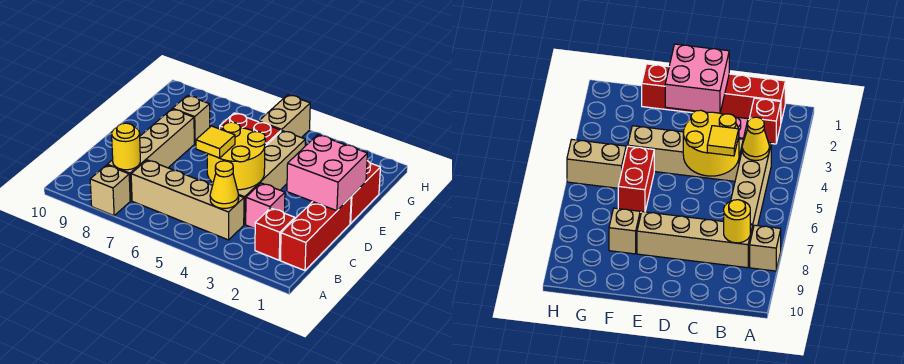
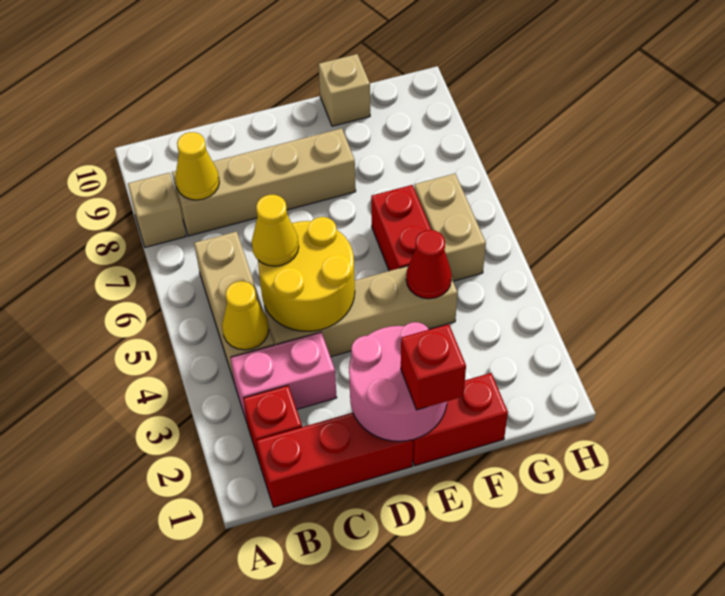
tan 1x4 brick [131,160,244,240] -> tan 1x3 brick [194,231,274,381]
yellow 1x1 round brick [112,123,140,170] -> yellow 1x1 cone [175,132,219,200]
pink 1x1 brick [246,183,285,229] -> pink 1x2 brick [230,332,337,422]
yellow 1x1 tile [196,126,235,158] -> yellow 1x1 cone [252,195,299,266]
pink 2x2 brick [287,135,367,211] -> pink 2x2 round brick [349,322,447,441]
none -> red 1x1 brick [401,324,466,410]
none -> red 1x1 cone [406,230,452,299]
tan 1x1 brick [173,96,210,144] -> tan 1x1 brick moved to [319,54,370,126]
tan 1x2 brick [259,95,310,138] -> tan 1x2 brick turned to [414,174,486,281]

